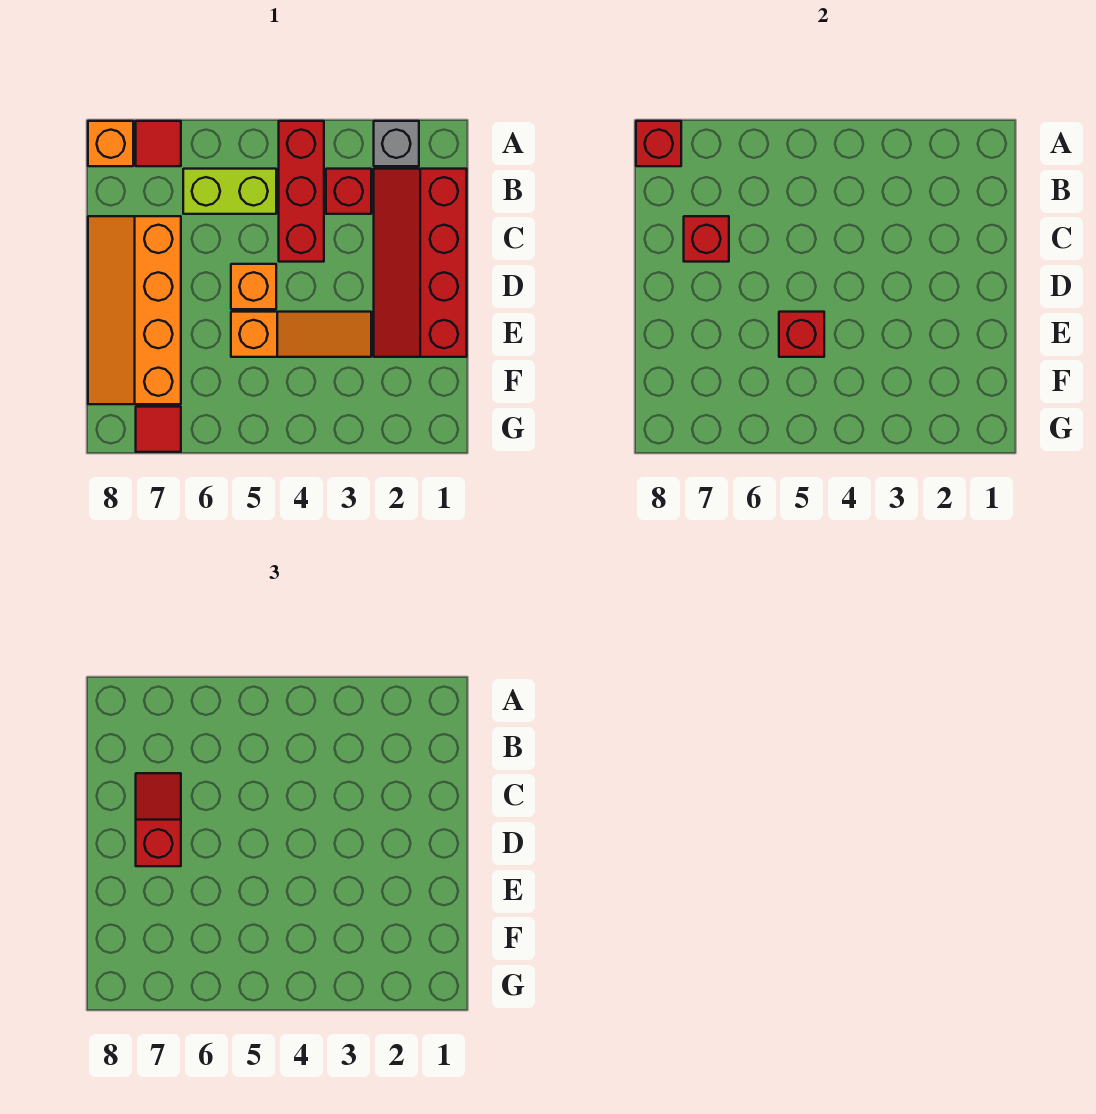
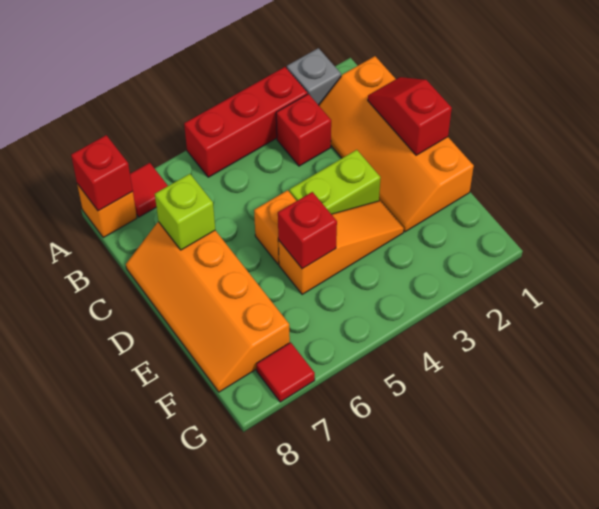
red 1x3 brick [279,121,324,262] -> red 1x3 brick turned to [184,67,307,177]
red 2x4 slope [374,169,467,357] -> orange 2x4 slope [319,56,474,232]
lime 1x2 brick [183,169,276,214] -> lime 1x2 brick moved to [289,150,381,214]
red 1x1 brick [684,216,729,262] -> lime 1x1 brick [155,174,215,250]
red 1x2 slope [136,773,181,866] -> red 1x2 slope moved to [368,77,452,155]

